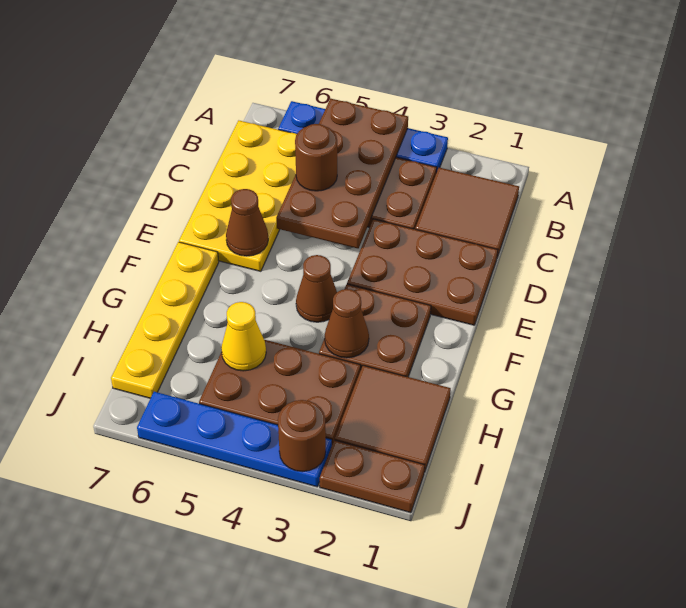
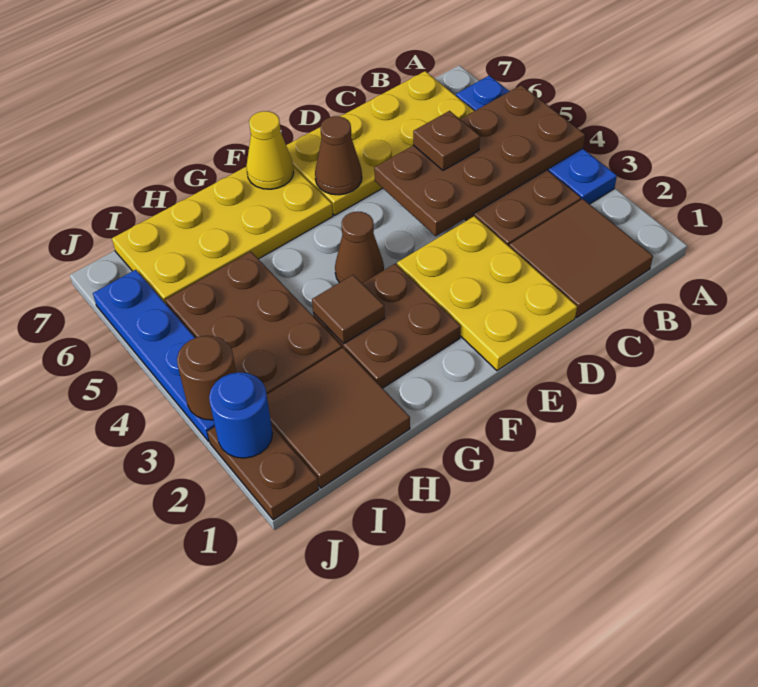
brown 1x1 round brick [295,124,337,191] -> brown 1x1 plate [413,111,480,170]
brown 2x3 plate [347,219,498,325] -> yellow 2x3 plate [397,216,577,371]
yellow 1x4 plate [111,242,219,398] -> yellow 2x4 plate [112,167,333,304]
brown 1x1 cone [325,289,369,358] -> brown 1x1 tile [312,275,385,344]
yellow 1x1 cone [221,302,266,371] -> yellow 1x1 cone moved to [246,111,294,189]
none -> blue 1x1 round brick [209,372,273,458]

